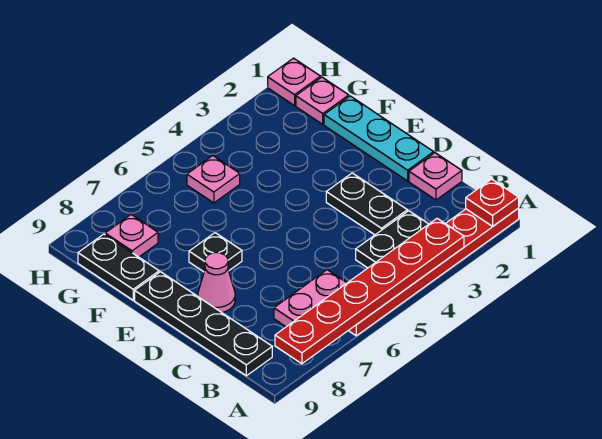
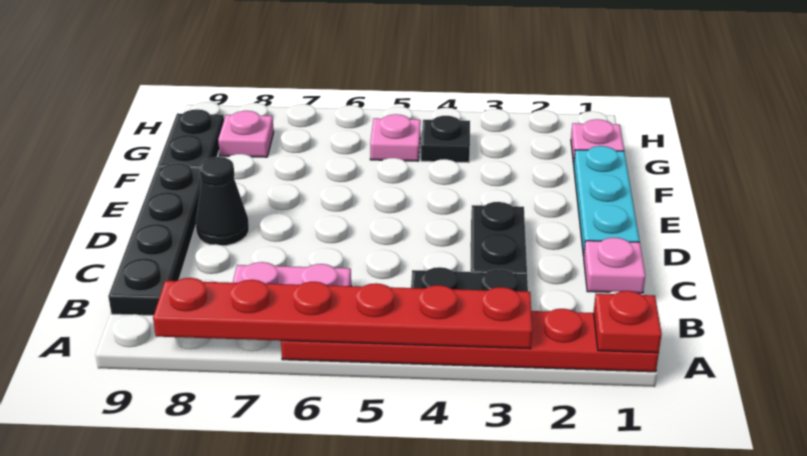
pink 1x1 cone [198,253,235,312] -> black 1x1 cone [196,157,249,246]
black 1x1 plate [189,233,242,272] -> black 1x1 plate moved to [421,116,470,163]
pink 1x1 plate [268,58,320,106] -> none

